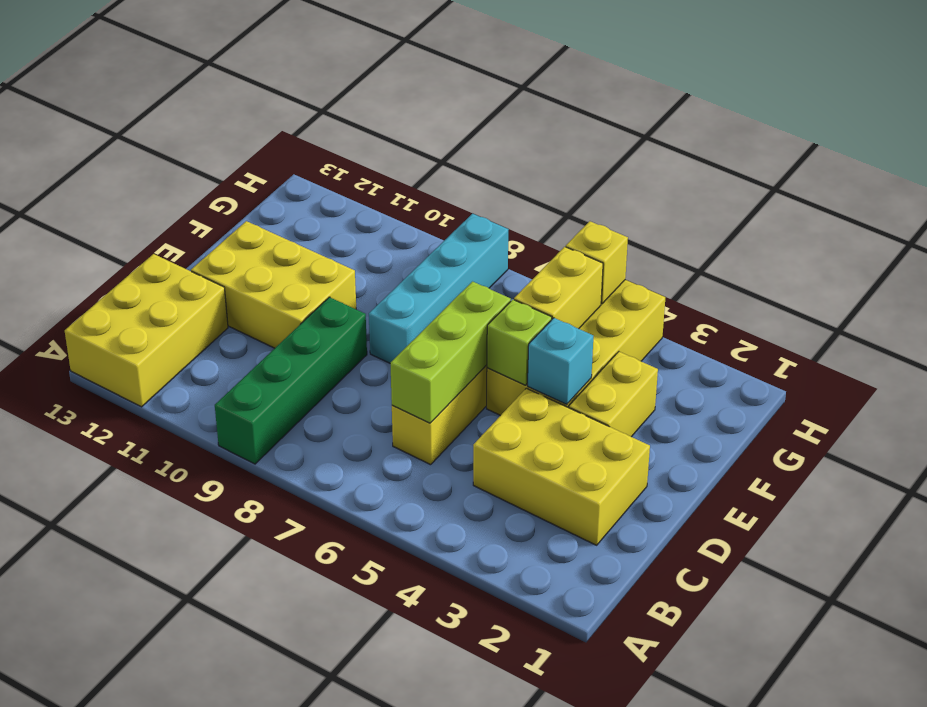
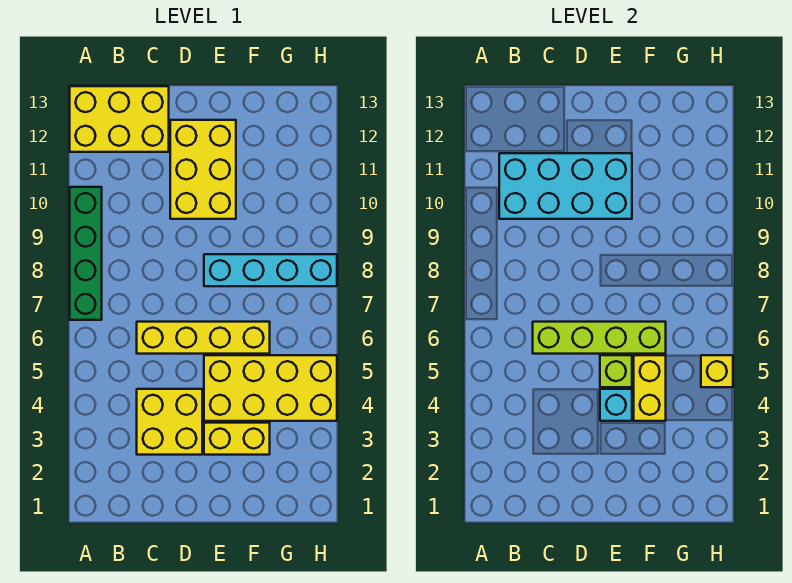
green 1x4 brick [215,297,367,464] -> green 1x4 brick turned to [70,187,102,320]
none -> cyan 2x4 brick [499,153,632,219]
yellow 2x3 brick [473,388,650,545] -> yellow 2x2 brick [137,389,202,455]
lime 1x3 brick [390,282,511,423] -> lime 1x4 brick [533,322,666,354]
yellow 1x2 brick [514,247,603,329] -> yellow 1x2 brick turned to [634,355,666,421]

